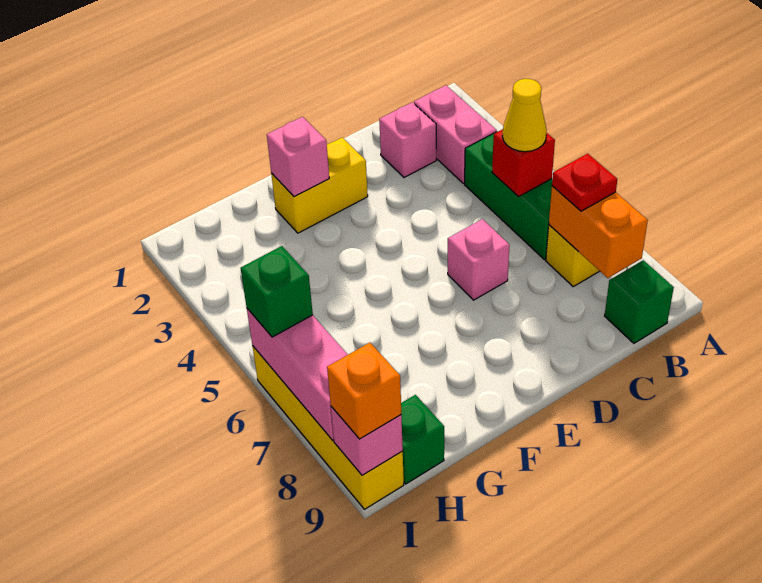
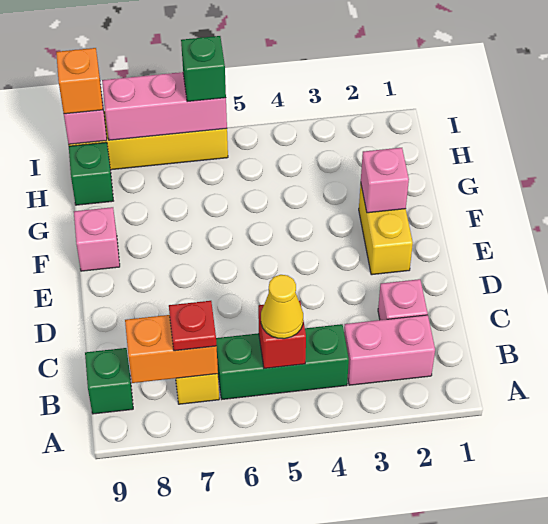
pink 1x1 brick [448,219,510,300] -> pink 1x1 brick moved to [74,207,120,271]

